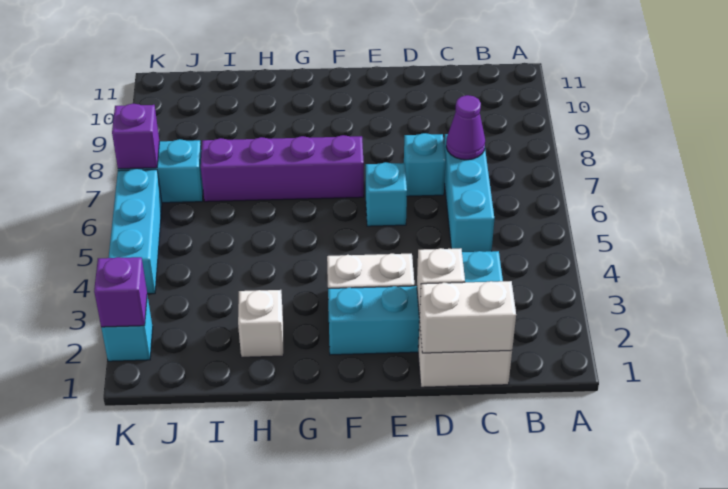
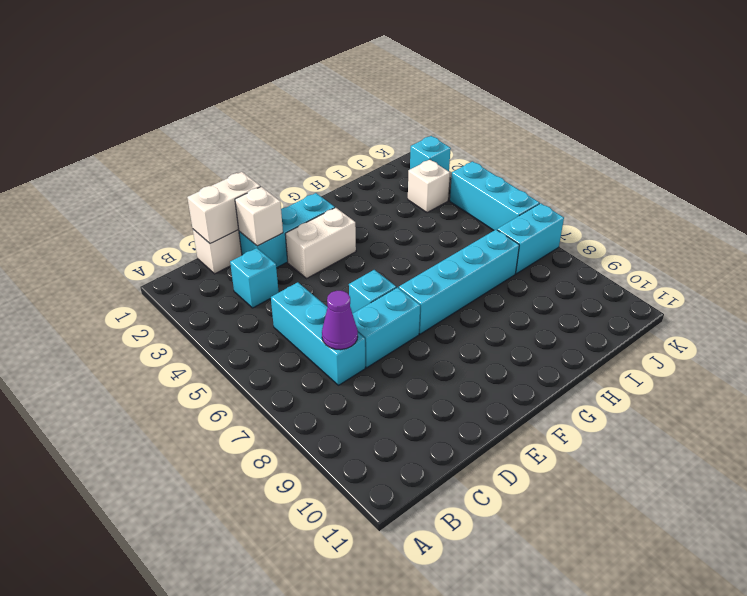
cyan 1x1 brick [404,133,446,196] -> cyan 1x2 brick [353,287,420,368]
purple 1x4 brick [201,135,364,202] -> cyan 1x4 brick [399,230,519,334]
white 1x1 brick [238,290,283,357] -> white 1x1 brick moved to [408,160,450,213]
purple 1x1 brick [94,257,147,327] -> none
purple 1x1 brick [112,104,159,169] -> none

